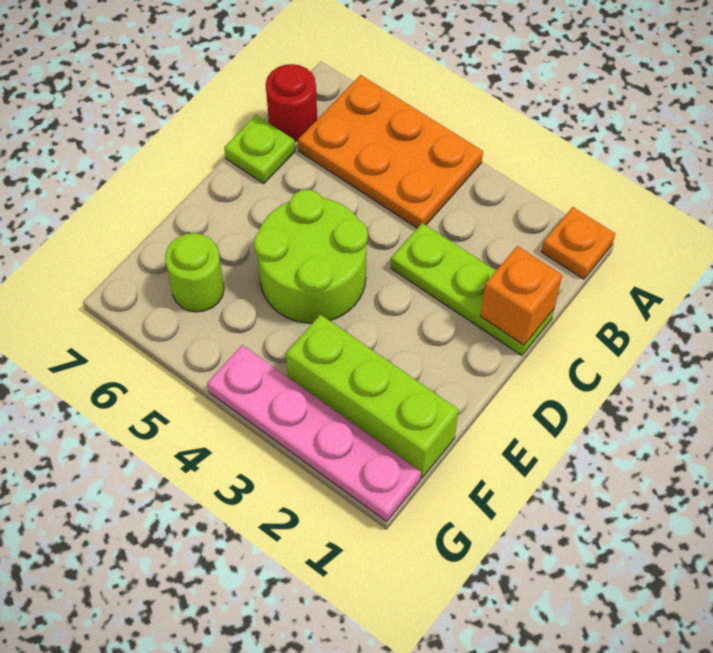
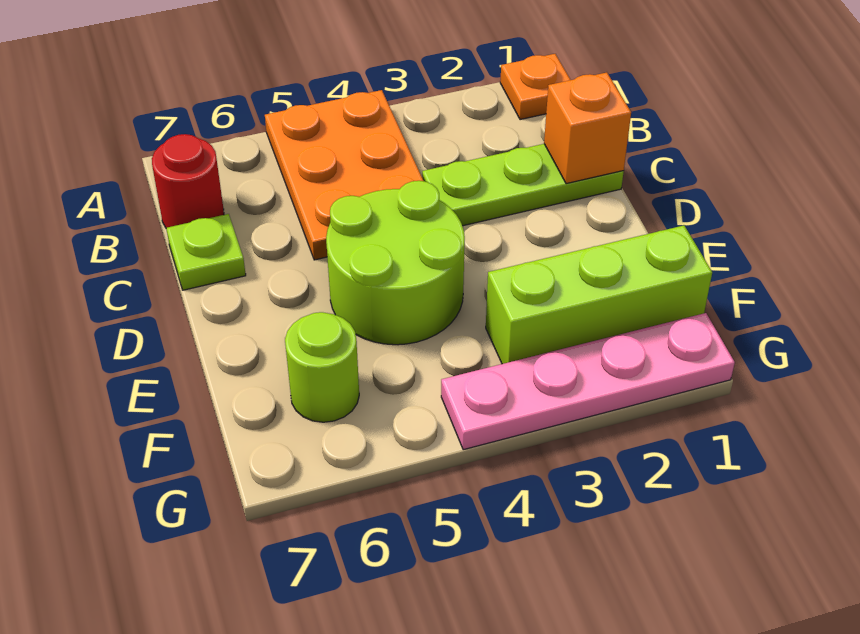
orange 2x3 plate [298,75,483,228] -> orange 2x3 plate turned to [265,90,423,260]

